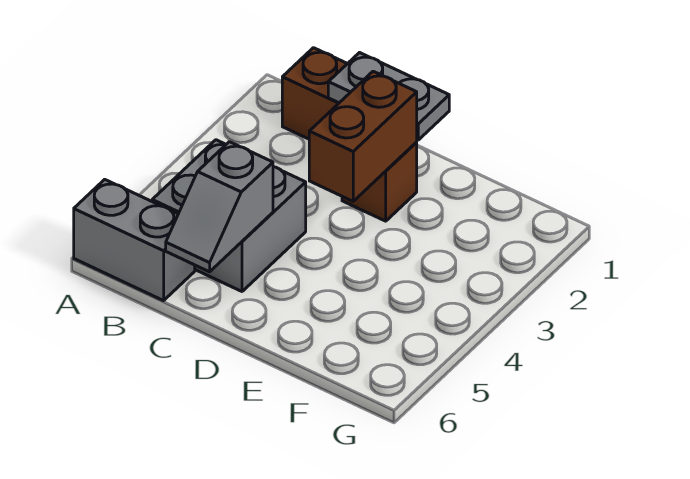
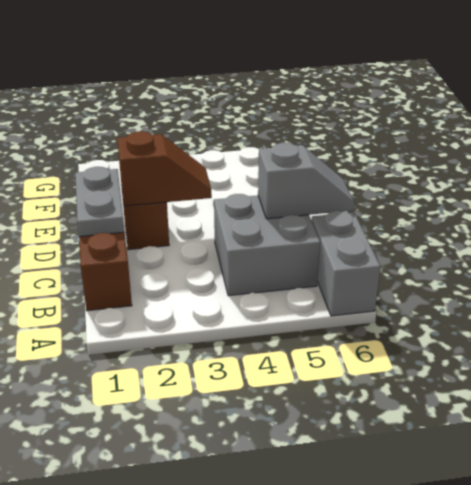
brown 1x2 brick [309,71,417,201] -> brown 1x2 slope [117,131,212,206]

